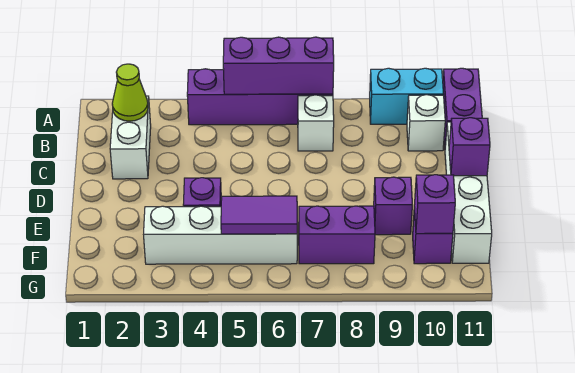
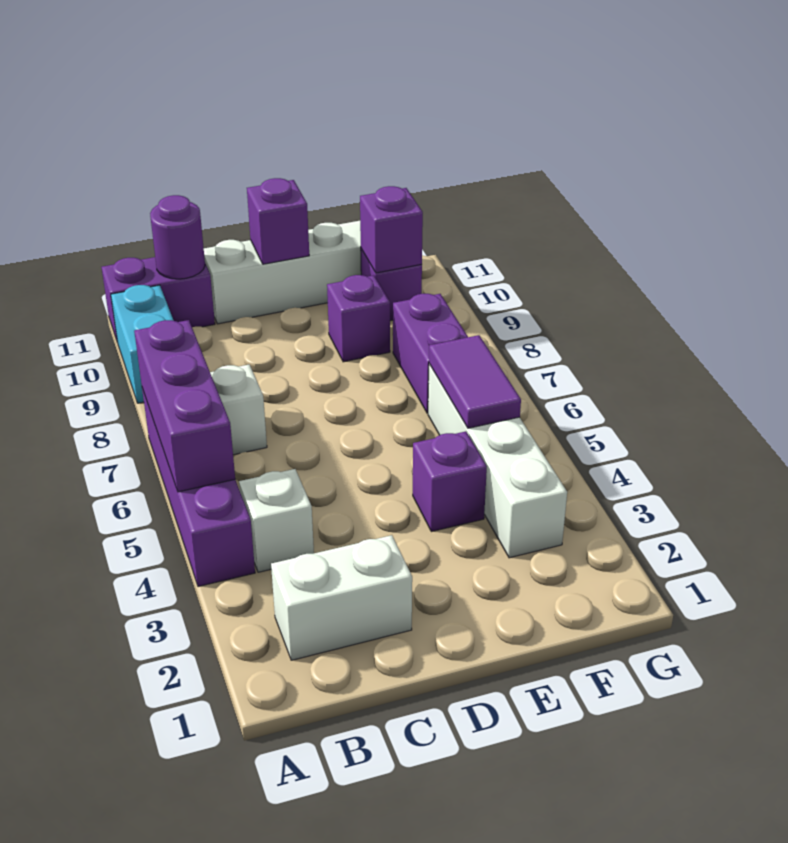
lime 1x1 cone [112,64,148,121] -> none
white 1x1 brick [407,95,445,151] -> white 1x1 brick moved to [239,469,314,572]
none -> purple 1x1 round brick [150,195,205,279]

